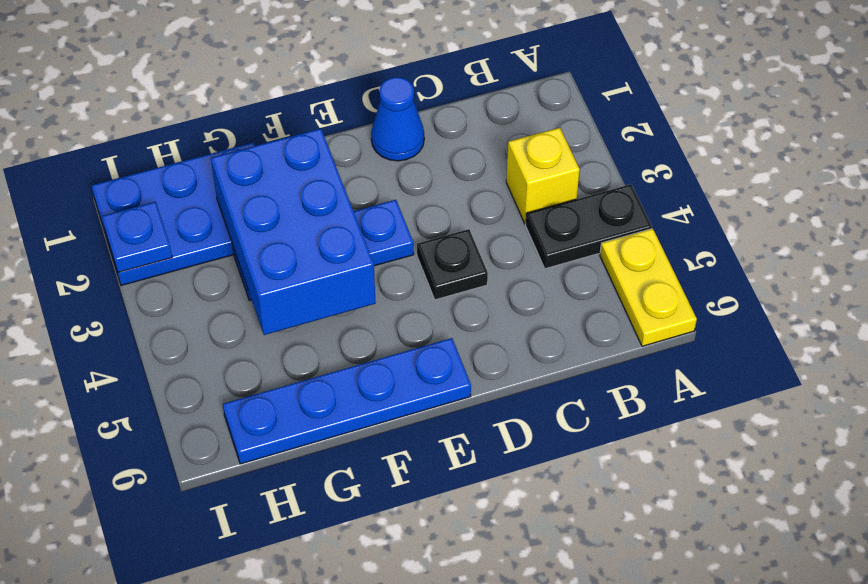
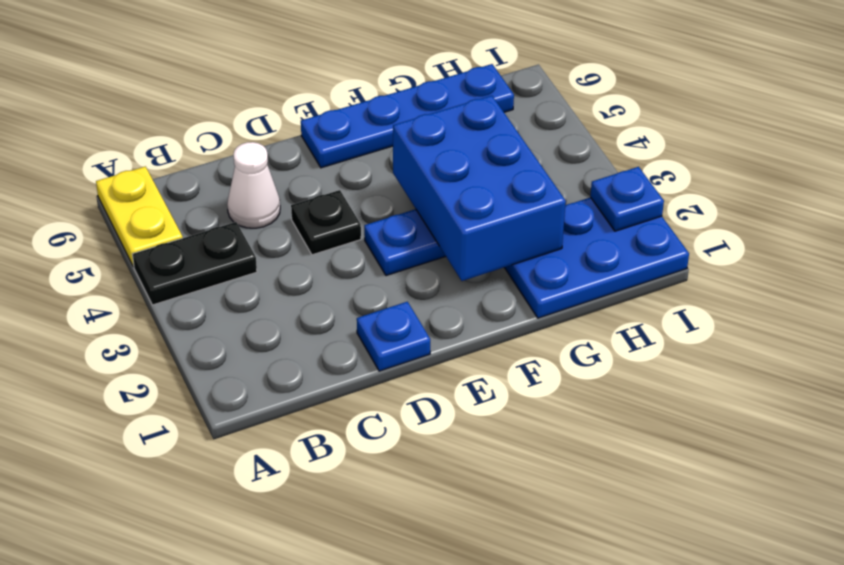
yellow 1x1 brick [506,128,580,224] -> none
none -> white 1x1 cone [227,142,280,228]
blue 1x1 cone [371,77,424,161] -> blue 1x1 plate [357,302,430,371]

